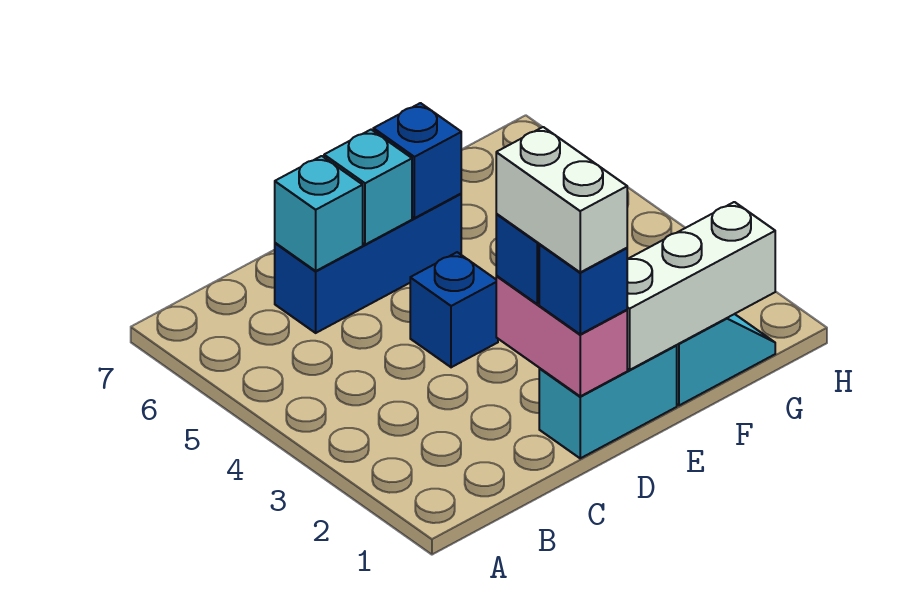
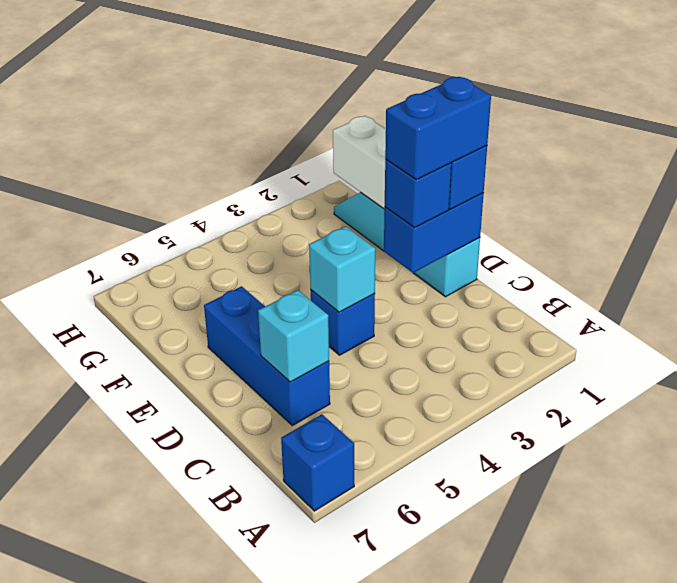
pink 1x2 brick [496,276,627,396] -> blue 1x2 brick [384,193,484,273]
white 1x2 brick [496,127,627,272] -> blue 1x2 brick [385,77,491,179]
cyan 1x1 brick [324,130,412,245] -> cyan 1x1 brick moved to [309,226,375,312]
blue 1x1 brick [373,103,461,218] -> blue 1x1 brick moved to [281,414,354,511]

